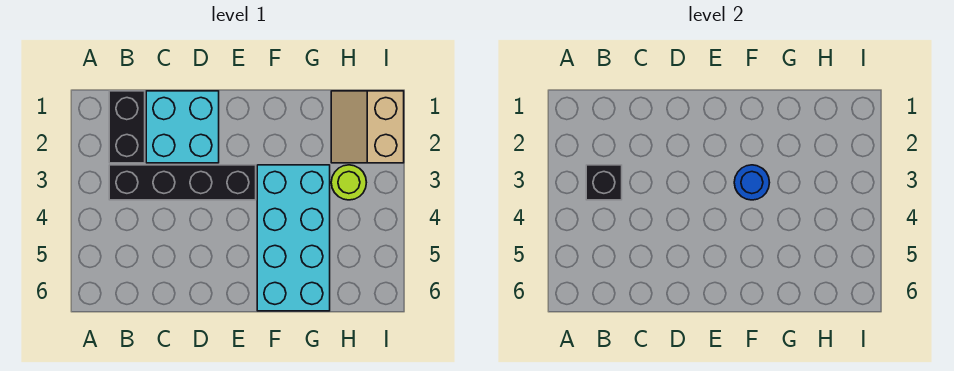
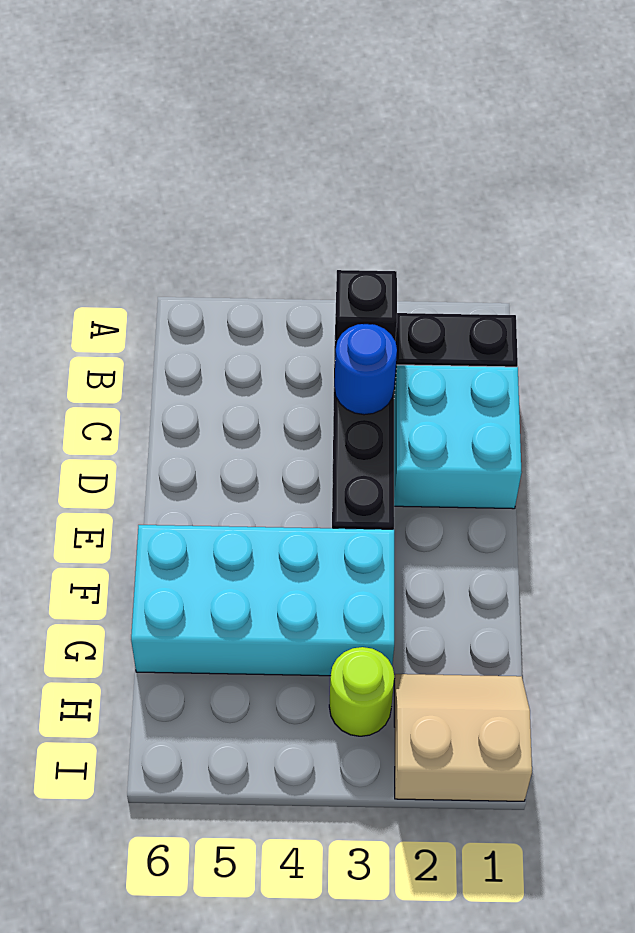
blue 1x1 round brick [734,165,770,200] -> blue 1x1 round brick moved to [335,324,397,415]

